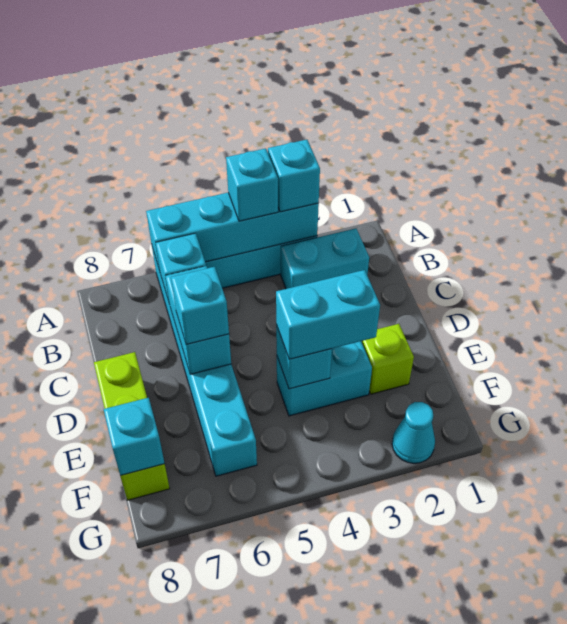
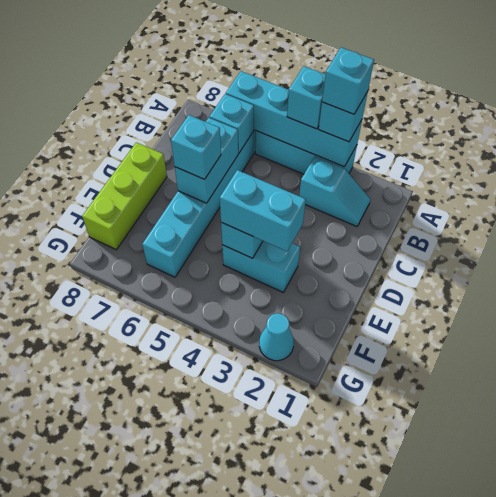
cyan 1x2 brick [281,229,369,289] -> cyan 1x2 slope [299,157,370,227]
lime 1x1 brick [361,324,414,394] -> none
cyan 1x1 brick [104,398,165,476] -> cyan 1x1 brick moved to [322,47,374,114]

